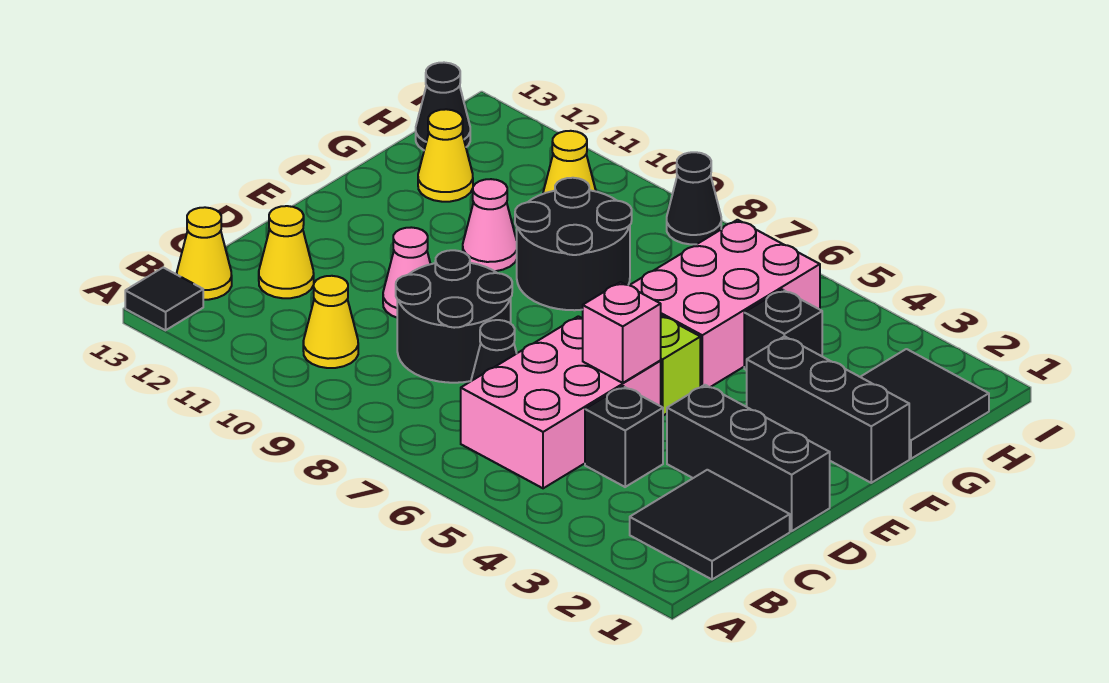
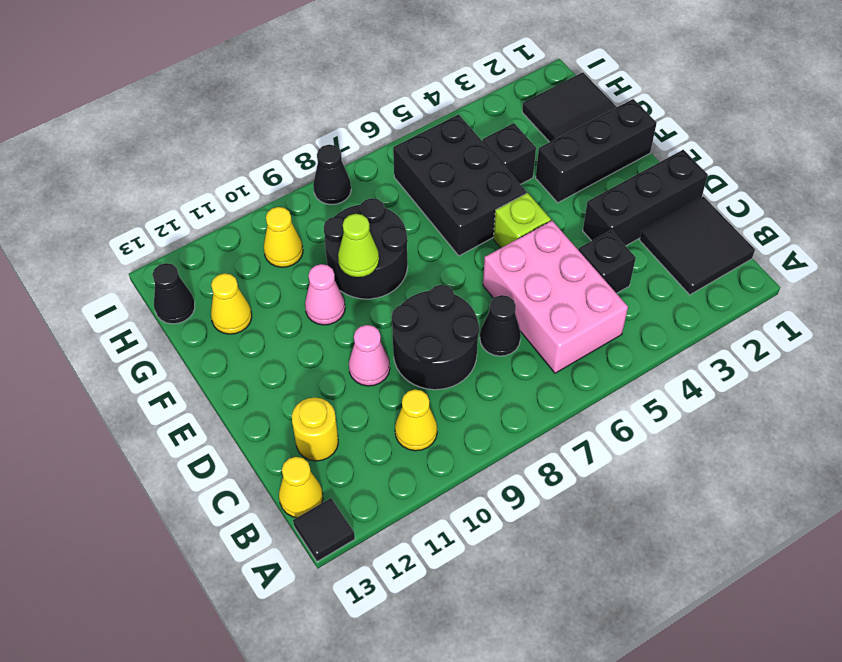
yellow 1x1 cone [259,206,314,298] -> yellow 1x1 round brick [292,398,338,461]
pink 1x1 brick [583,282,661,383] -> none
pink 2x3 brick [630,220,820,387] -> black 2x3 brick [393,115,527,256]
none -> lime 1x1 cone [338,214,379,277]

